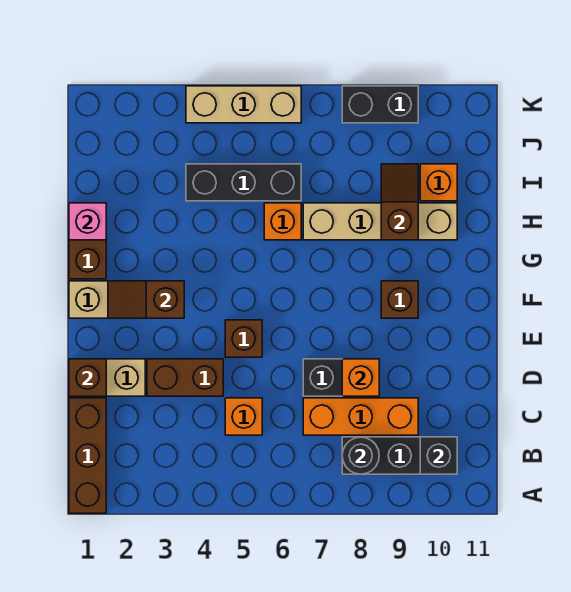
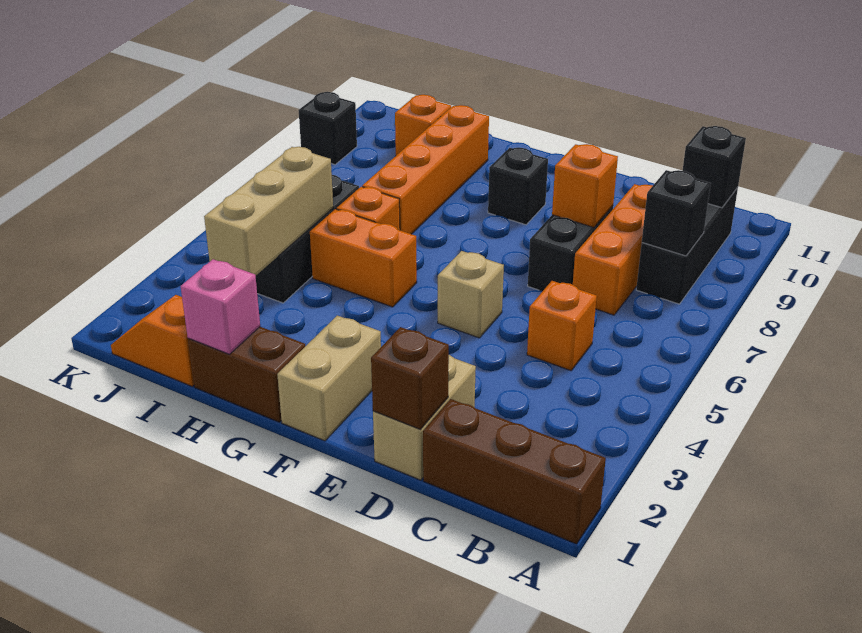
black 1x1 round brick [342,437,379,474] -> black 1x1 brick [642,170,711,256]
brown 1x2 brick [147,359,223,396] -> none
brown 1x1 brick [225,320,262,357] -> tan 1x1 brick [438,251,504,338]
brown 1x2 slope [108,281,184,318] -> none
brown 1x1 brick [381,281,418,318] -> black 1x1 brick [488,148,548,225]
none -> orange 1x2 brick [310,209,417,307]
tan 1x4 brick [303,203,457,240] -> orange 1x4 brick [362,105,489,234]
brown 1x2 slope [381,164,418,240] -> none
none -> orange 1x2 slope [111,295,194,386]
tan 1x3 brick [186,86,301,123] -> tan 1x3 brick moved to [204,147,333,276]
black 1x2 brick [342,86,418,123] -> black 1x1 brick [299,92,357,165]

